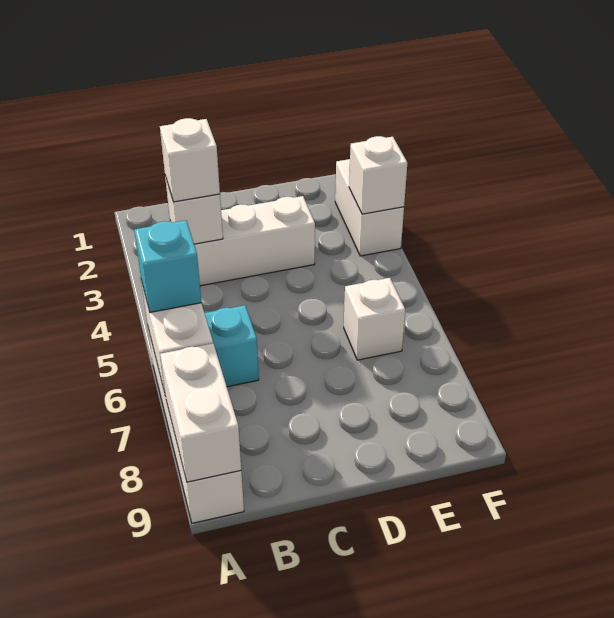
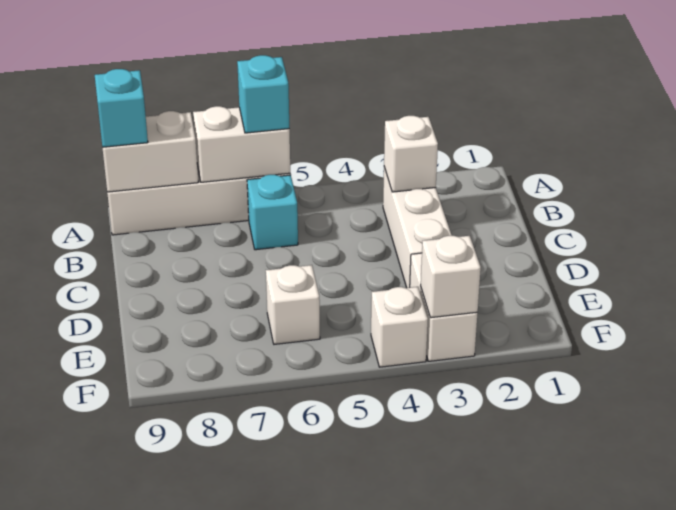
none -> cyan 1x1 brick [95,69,148,147]
white 1x1 brick [160,118,220,202] -> white 1x1 brick moved to [371,287,428,367]
white 1x2 brick [335,159,404,256] -> white 1x2 brick turned to [410,253,477,361]

